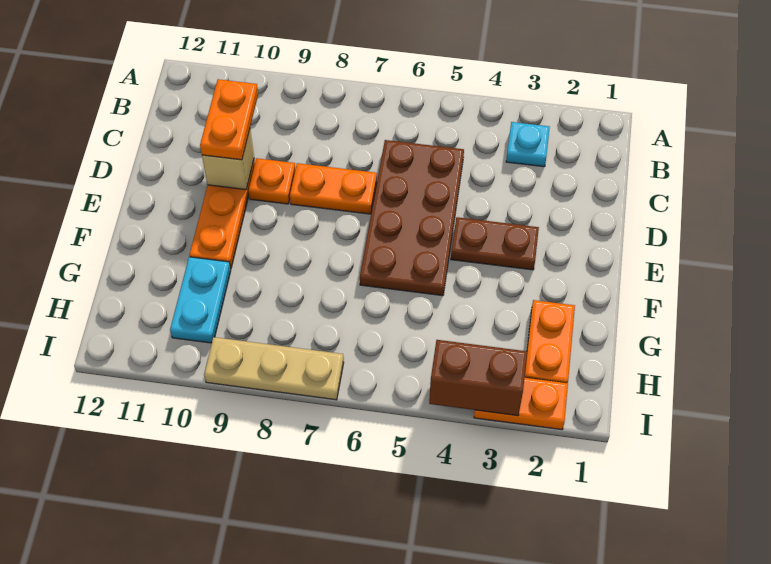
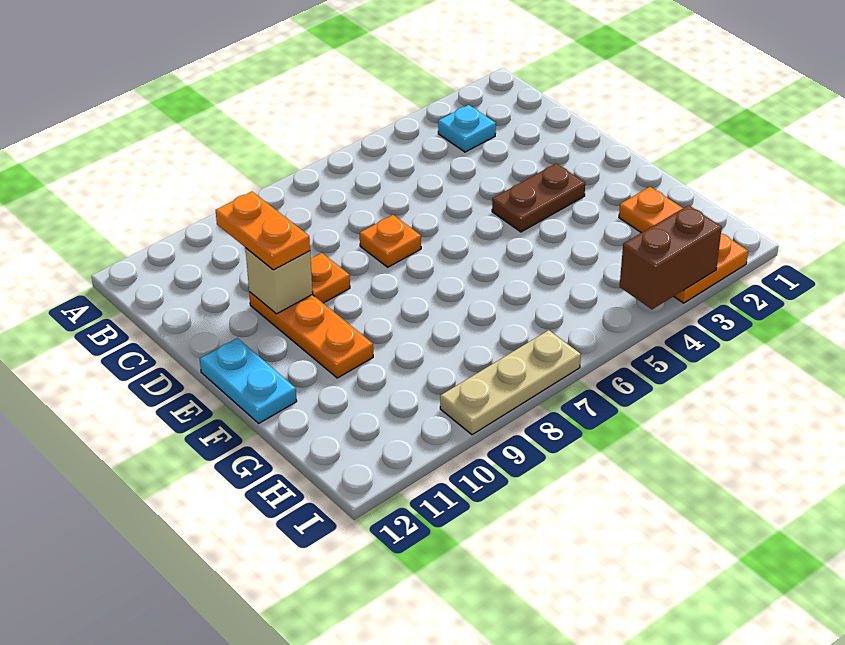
brown 2x4 plate [360,140,464,296] -> none
orange 1x2 plate [290,163,377,214] -> orange 1x1 plate [360,215,421,267]
cyan 1x2 plate [170,257,231,343] -> cyan 1x2 plate moved to [200,338,297,423]

